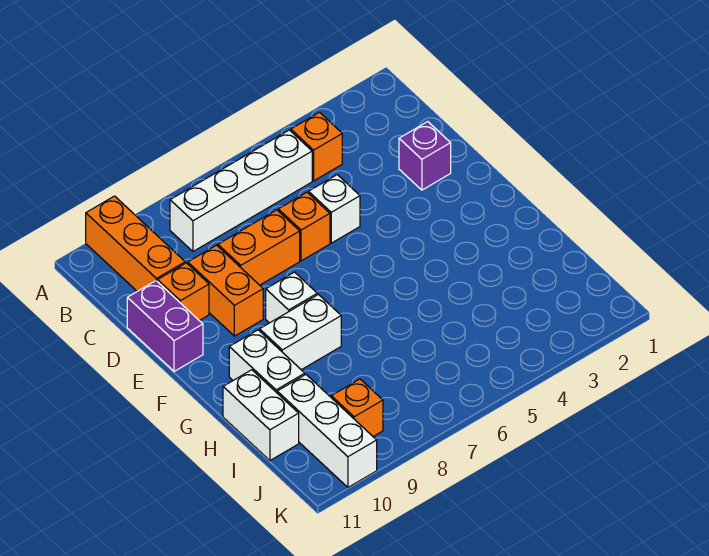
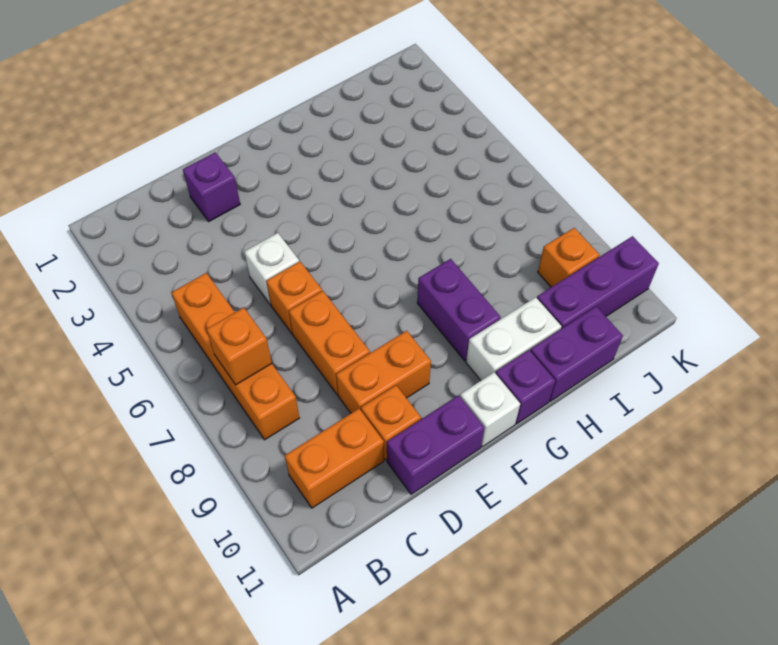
orange 1x3 brick [86,196,185,291] -> orange 1x2 brick [285,409,384,508]
orange 1x1 brick [291,112,342,181] -> orange 1x1 brick moved to [207,308,272,385]
white 1x4 brick [170,130,312,251] -> orange 1x4 brick [171,273,299,440]
white 1x1 brick [266,272,317,323] -> white 1x1 brick moved to [460,372,520,447]
white 1x2 brick [260,295,341,370] -> purple 1x2 brick [417,259,501,361]
none -> purple 1x1 brick [495,350,555,424]
white 1x2 brick [223,370,299,460] -> purple 1x2 brick [530,307,623,401]
white 1x3 brick [277,375,377,487] -> purple 1x3 brick [537,236,659,329]

